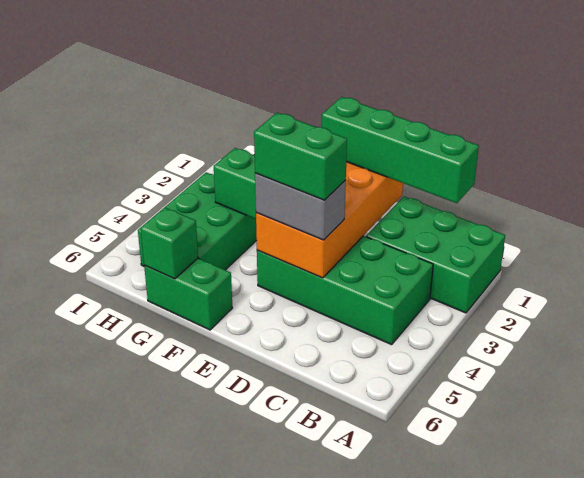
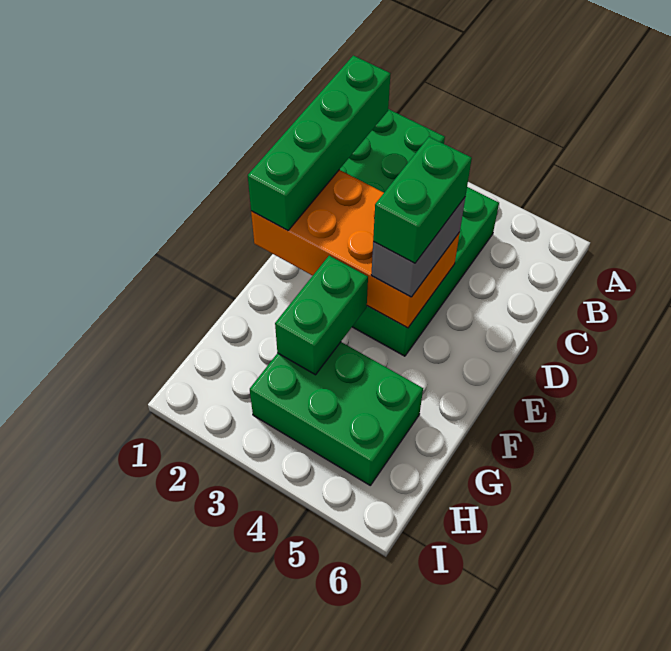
green 1x2 brick [144,258,232,330] -> none
green 1x1 brick [141,207,198,279] -> none

